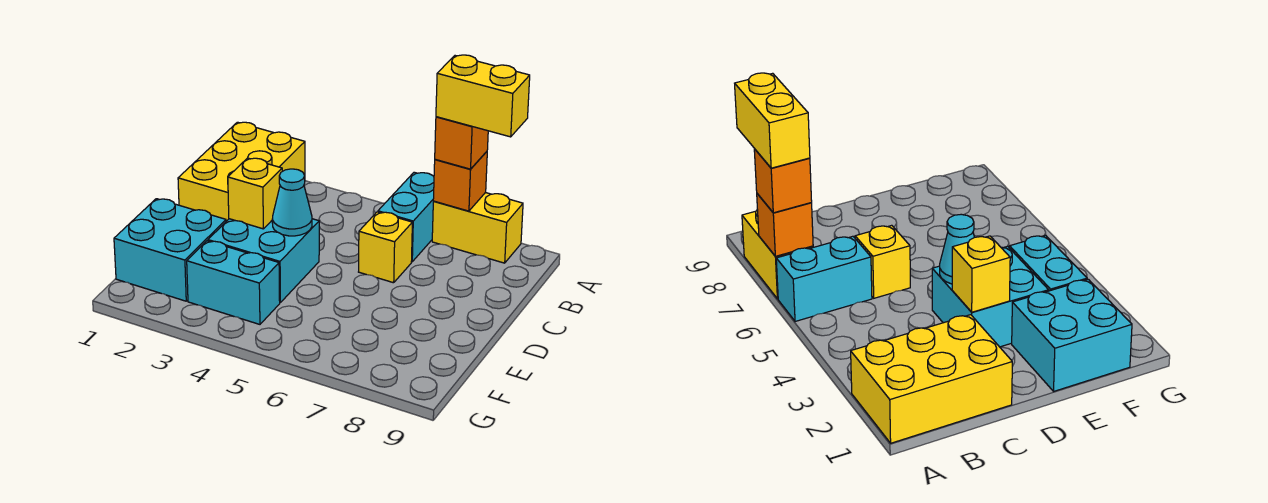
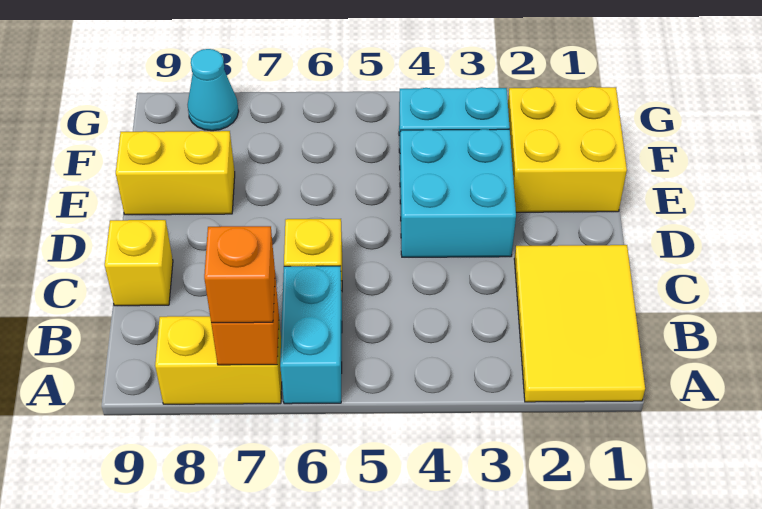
yellow 2x3 brick [178,122,305,221] -> yellow 2x3 tile [514,245,645,402]
yellow 1x2 brick [436,55,530,137] -> yellow 1x2 brick moved to [116,131,235,215]
yellow 1x1 brick [228,158,282,229] -> yellow 1x1 brick moved to [105,220,173,306]
cyan 1x1 cone [272,169,312,236] -> cyan 1x1 cone moved to [188,49,239,131]
cyan 2x2 brick [114,199,226,301] -> yellow 2x2 brick [508,87,627,212]

